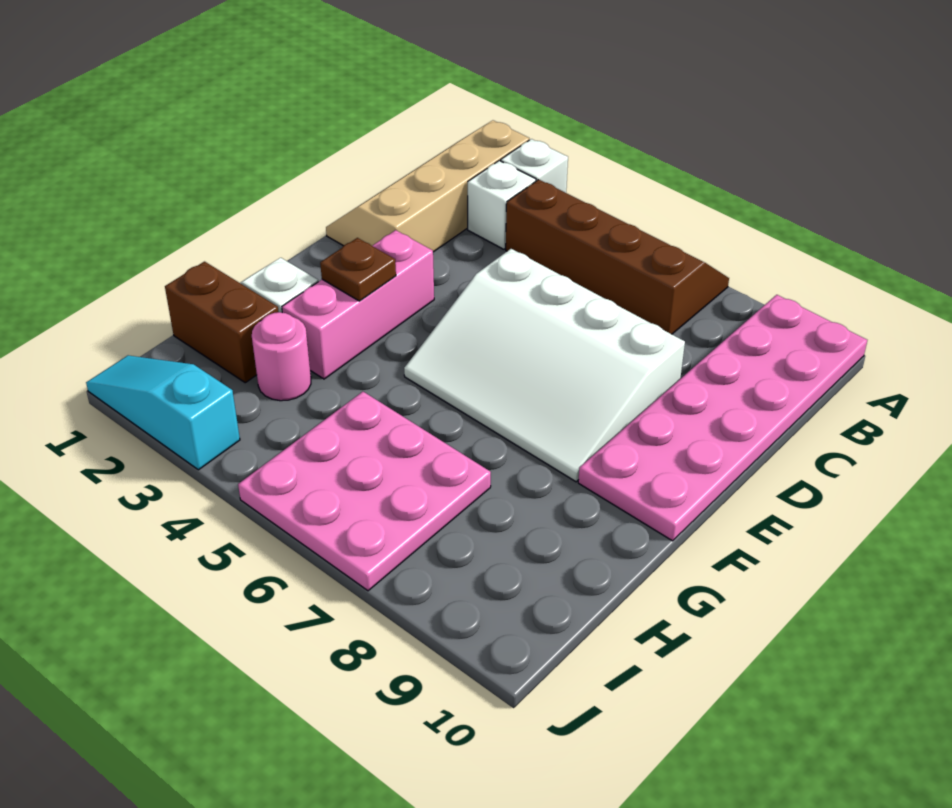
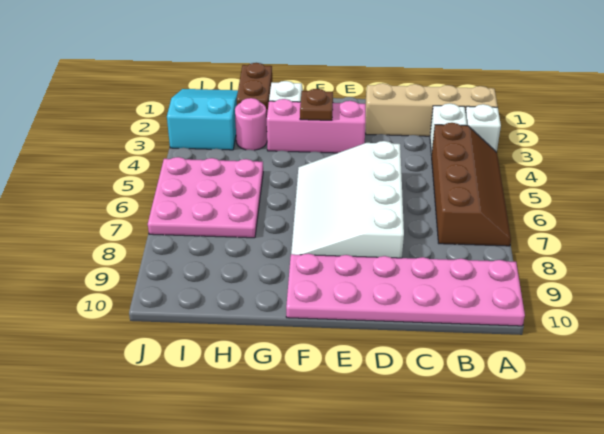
cyan 1x3 slope [86,355,240,470] -> cyan 2x3 slope [167,89,238,150]

